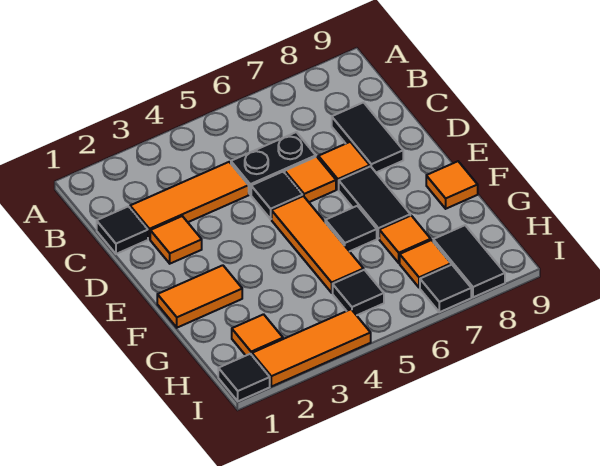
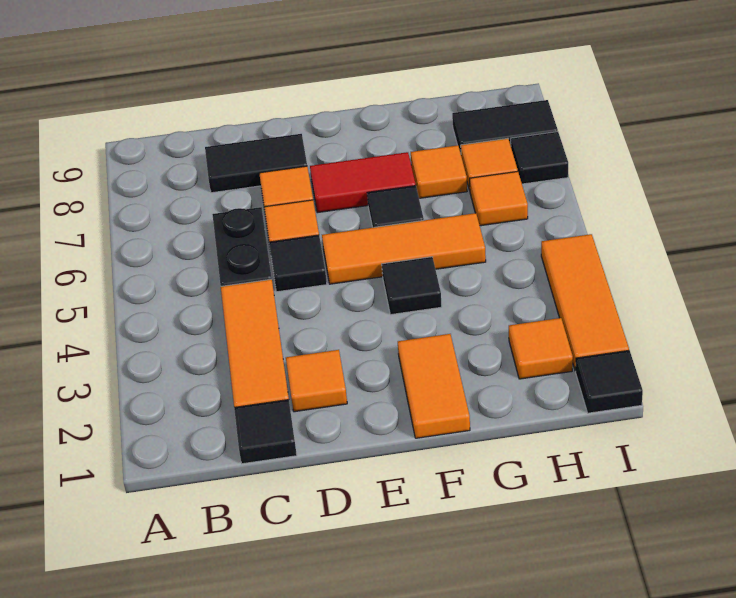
black 1x2 tile [339,166,410,239] -> red 1x2 tile [310,152,416,213]
orange 1x1 tile [426,161,478,209] -> orange 1x1 tile moved to [470,171,528,226]
black 1x1 tile [333,270,384,315] -> black 1x1 tile moved to [382,257,442,315]

